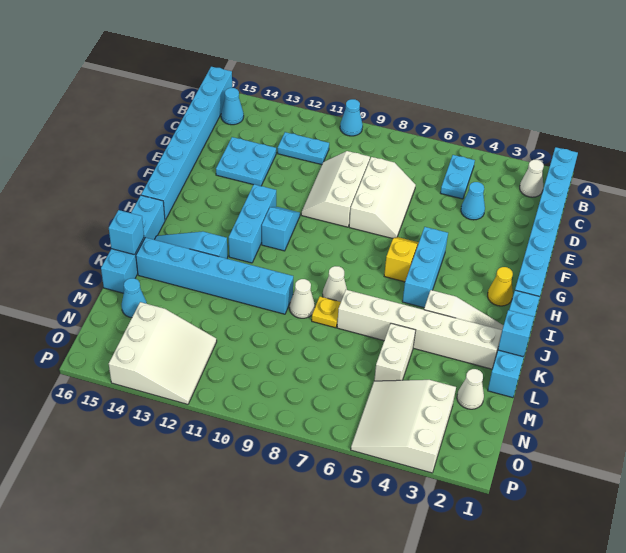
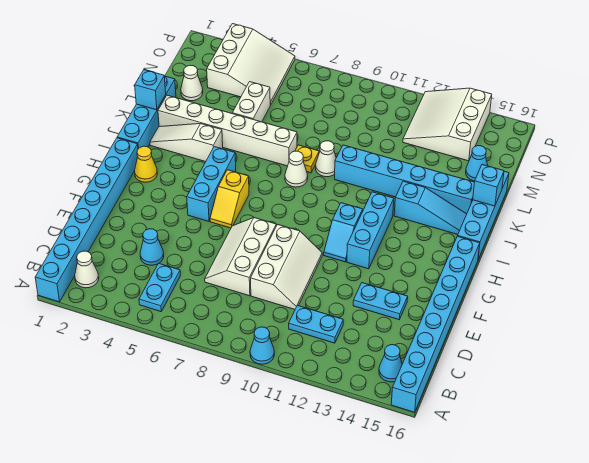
cyan 2x2 plate [216,137,276,186] -> cyan 1x2 plate [353,283,408,320]

